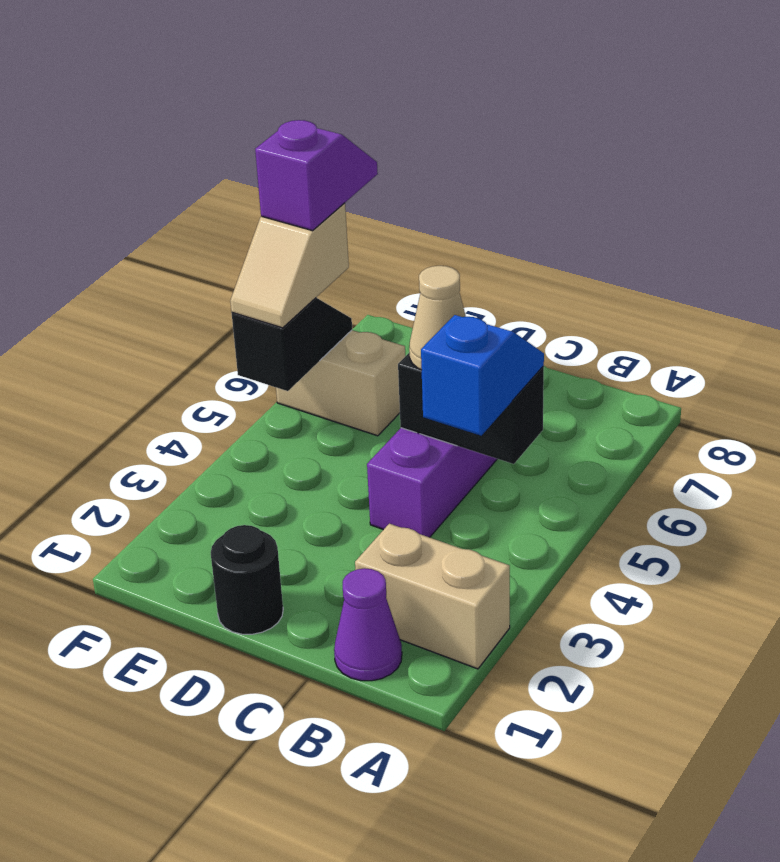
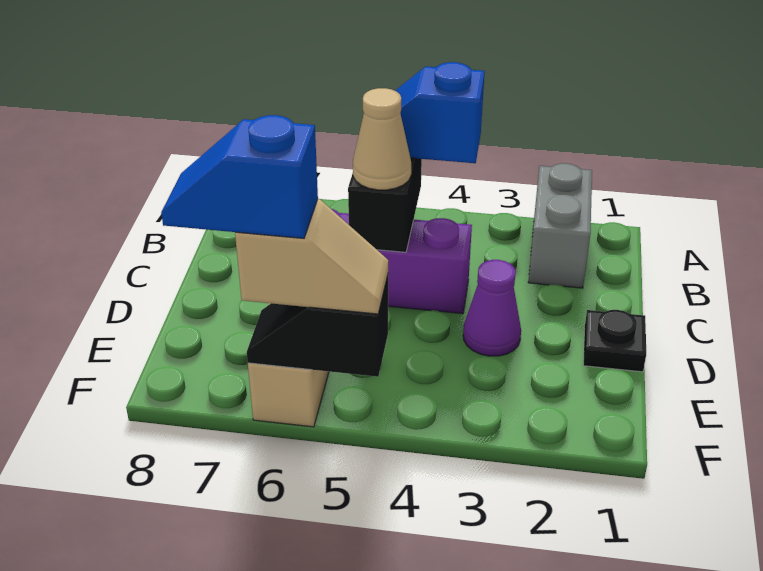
tan 1x2 brick [355,524,510,669] -> grey 1x2 brick [528,163,592,288]
purple 1x1 cone [334,568,402,681] -> purple 1x1 cone moved to [463,260,521,356]
black 1x1 round brick [211,525,283,634] -> black 1x1 plate [583,310,646,372]
purple 1x2 slope [255,120,378,231] -> blue 1x2 slope [161,115,318,238]

